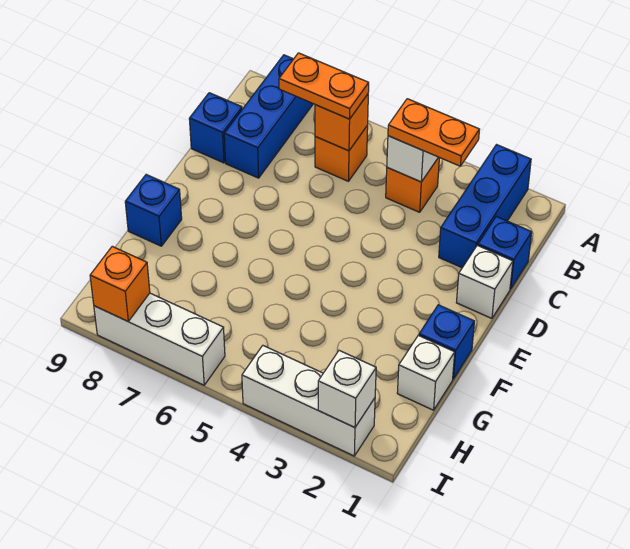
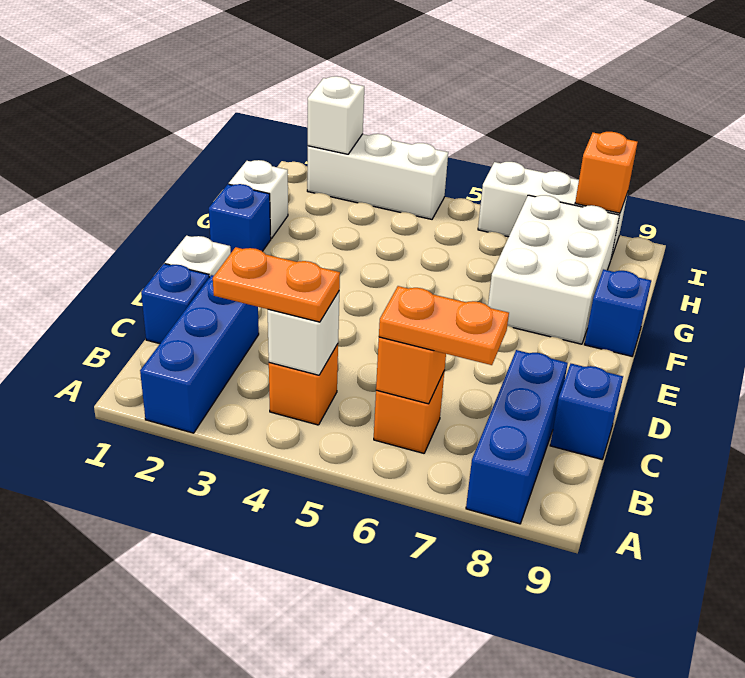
none -> white 2x3 brick [488,195,619,344]

